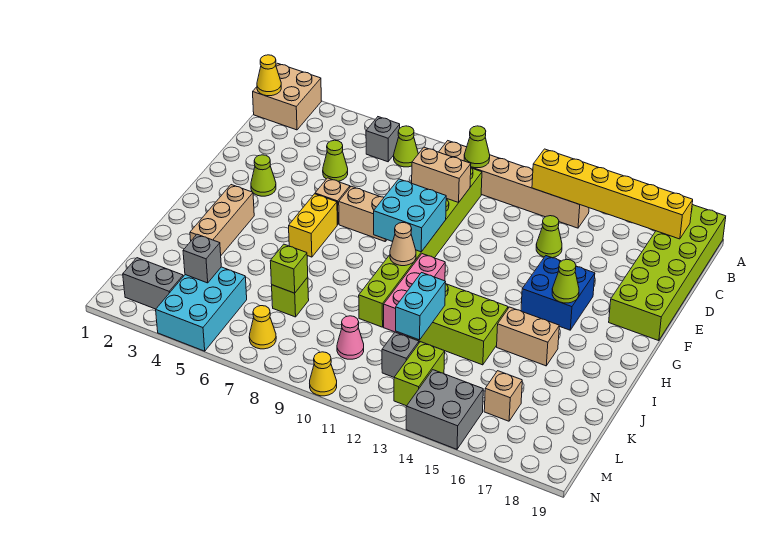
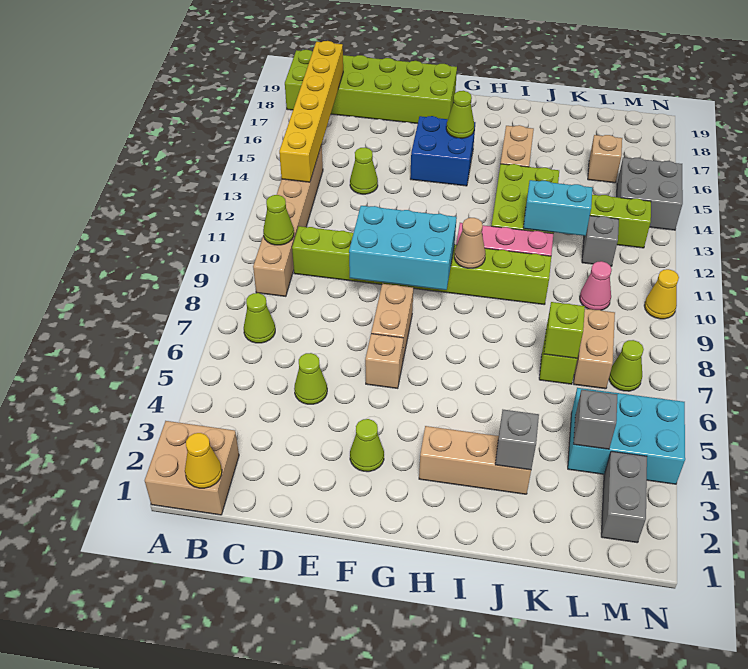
grey 1x1 brick [366,117,400,162] -> grey 1x1 brick moved to [495,410,539,470]
tan 1x2 brick [412,147,471,202] -> tan 1x2 brick moved to [574,309,615,389]
cyan 2x2 brick [374,179,446,252] -> cyan 2x3 brick [349,206,457,290]
yellow 1x2 brick [289,194,337,257] -> none
yellow 1x1 cone [249,306,276,349] -> lime 1x1 cone [609,340,644,391]

